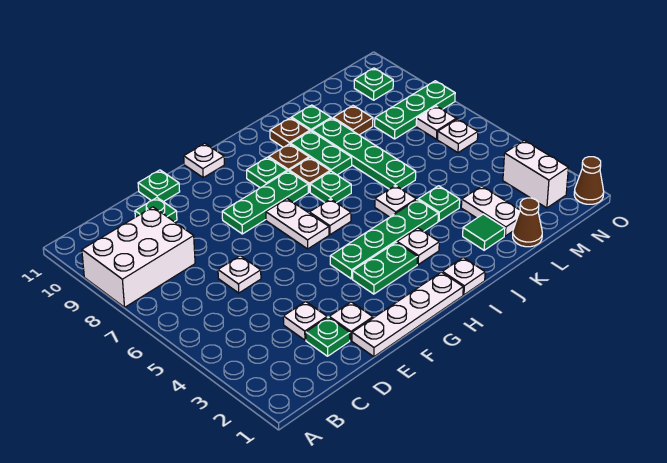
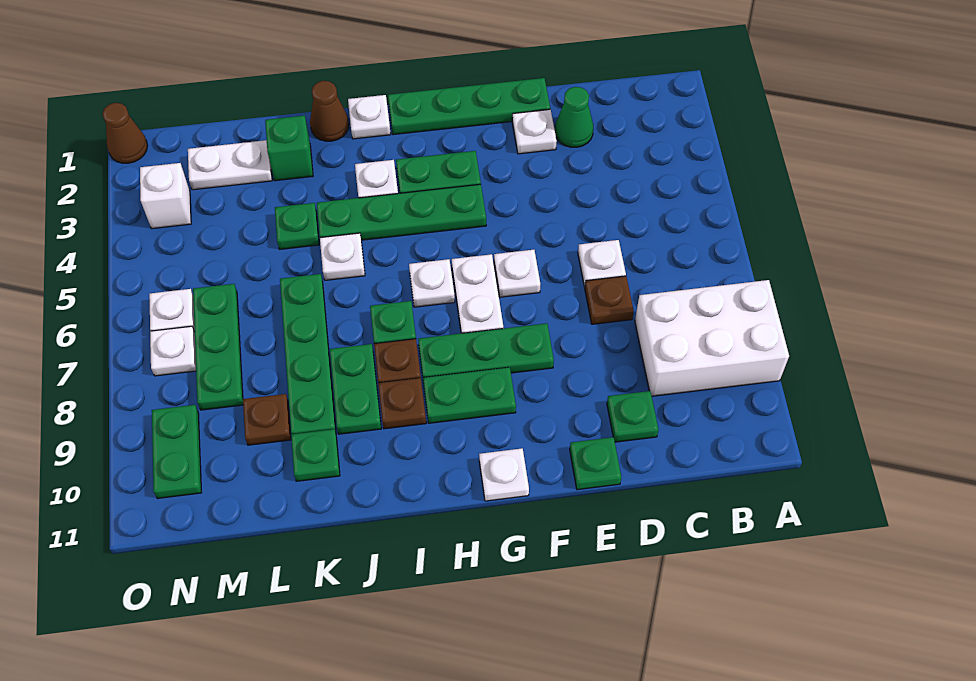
green 1x1 plate [306,317,350,356] -> green 1x1 cone [555,87,593,147]
white 1x1 plate [283,302,327,340] -> white 1x1 plate moved to [494,250,540,297]
white 1x4 plate [352,272,463,357] -> green 1x4 plate [388,78,550,135]
green 1x1 plate [247,157,287,188] -> green 1x2 plate [423,367,516,423]
brown 1x1 plate [270,118,310,147] -> brown 1x1 plate moved to [585,276,634,324]
green 1x1 tile [463,214,505,250] -> green 1x1 brick [265,115,313,181]
brown 1x1 cone [513,198,542,247] -> brown 1x1 cone moved to [310,81,349,141]
white 1x2 plate [461,186,520,236] -> white 1x2 plate turned to [188,140,272,190]
green 1x3 plate [375,81,455,139] -> green 1x3 plate turned to [193,284,243,410]
white 1x2 brick [503,140,568,208] -> white 1x1 brick [140,163,191,229]
green 1x1 plate [354,68,393,100] -> green 1x2 plate [152,405,202,498]

